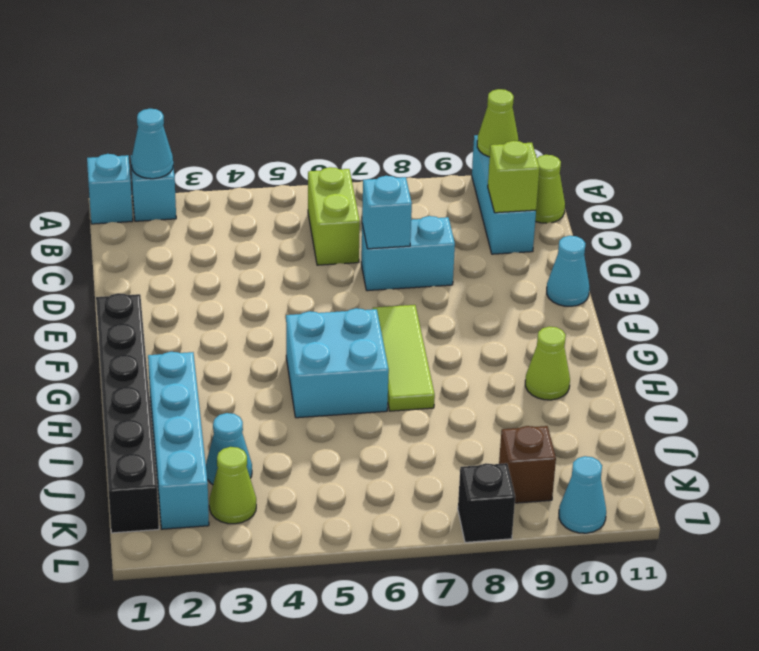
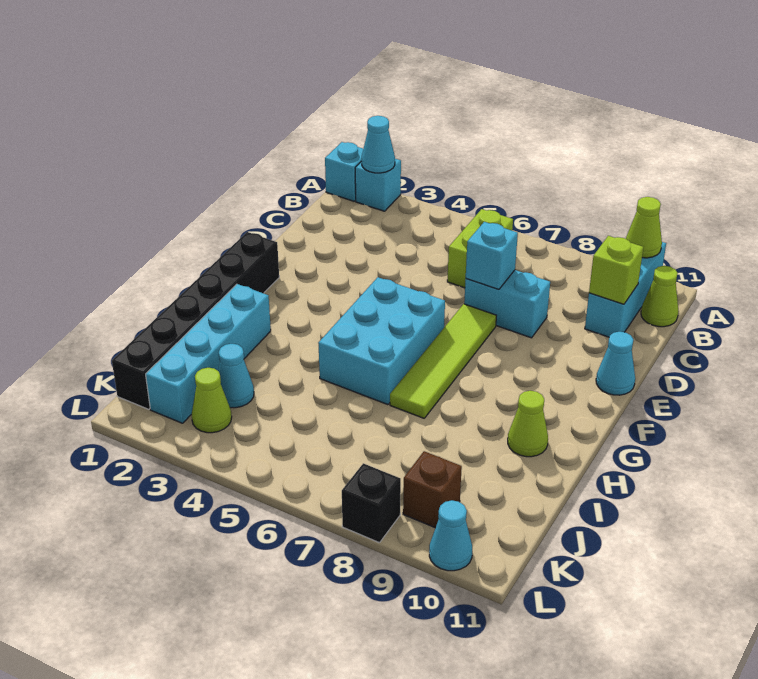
lime 1x3 tile [373,305,435,411] -> lime 1x4 tile [390,304,496,418]
cyan 2x2 brick [286,308,389,418] -> cyan 2x3 brick [318,277,445,405]

